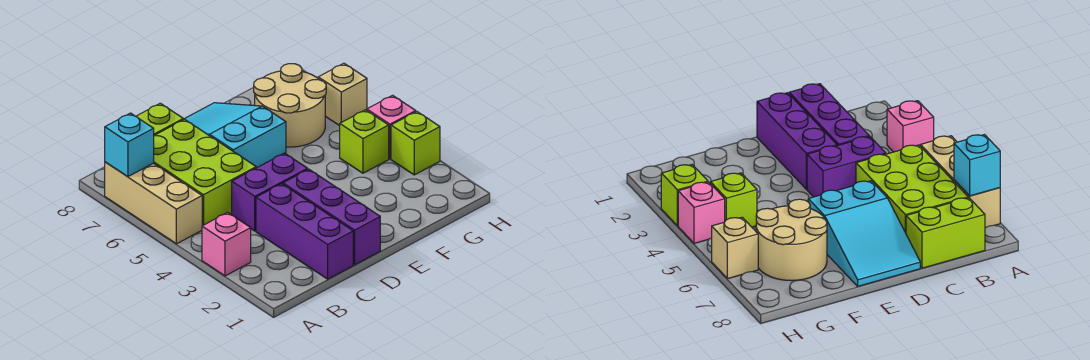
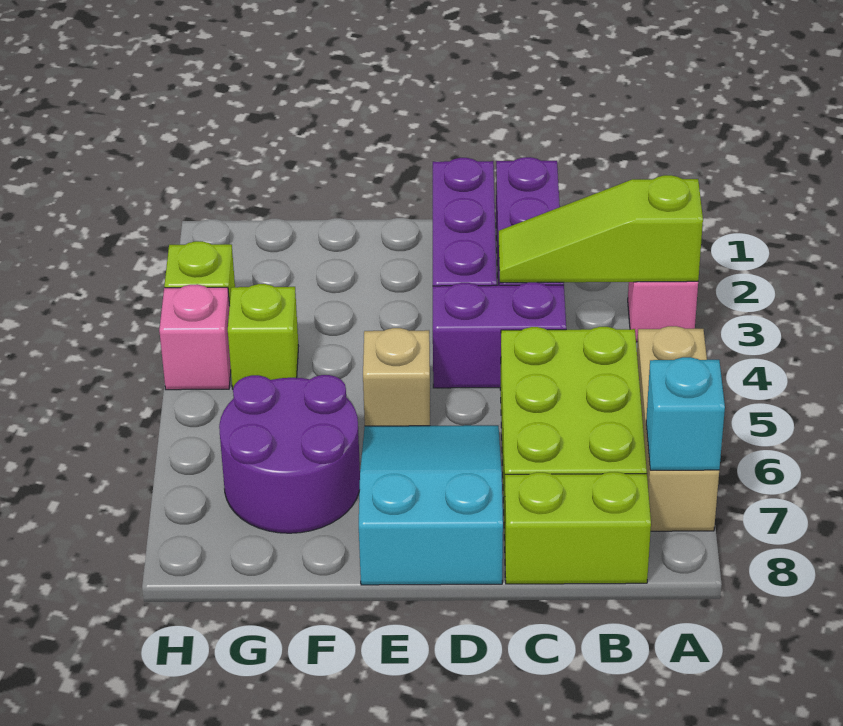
none -> lime 1x3 slope [499,175,703,283]
cyan 2x3 slope [183,103,286,168] -> cyan 2x3 slope turned to [359,425,503,585]
tan 2x2 round brick [254,64,326,147] -> purple 2x2 round brick [219,375,360,533]
tan 1x1 brick [318,63,367,126] -> tan 1x1 brick moved to [363,328,430,426]

